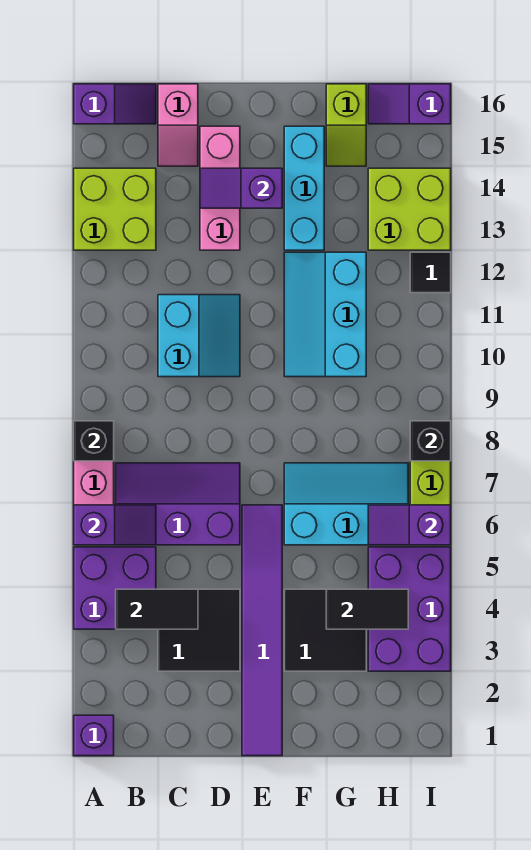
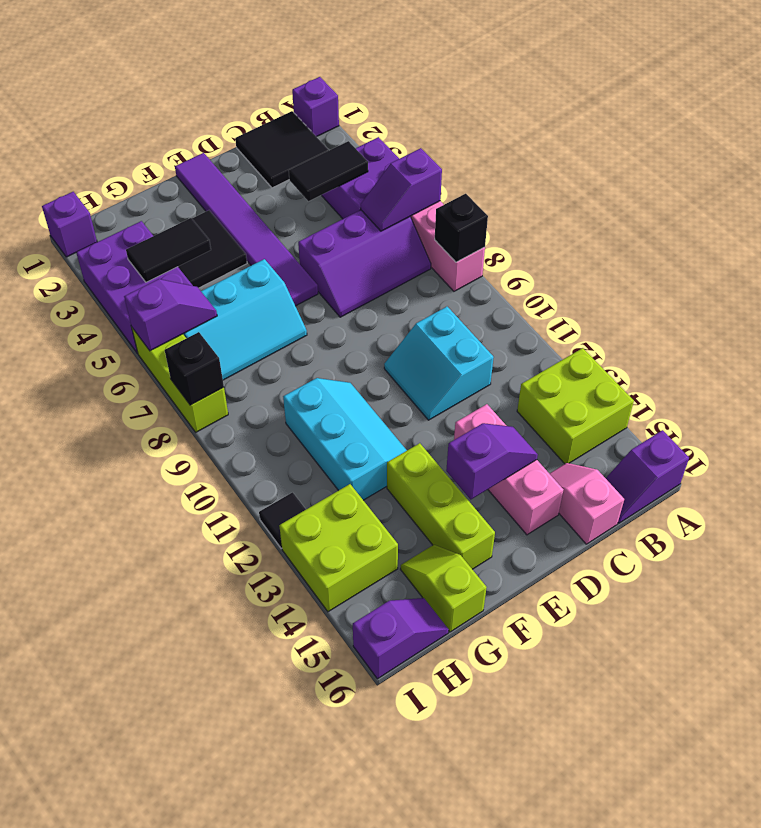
black 2x2 tile [158,589,240,671] -> black 2x2 tile moved to [235,111,329,188]
cyan 1x3 brick [284,126,324,250] -> lime 1x3 brick [387,443,495,569]
none -> purple 1x1 brick [42,192,97,257]

